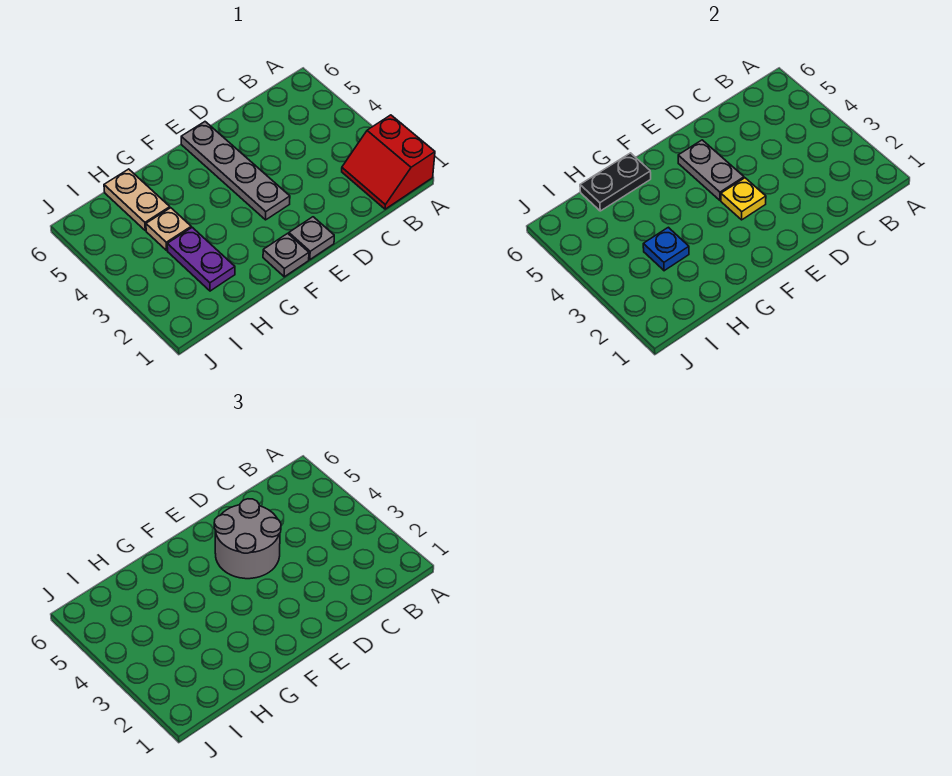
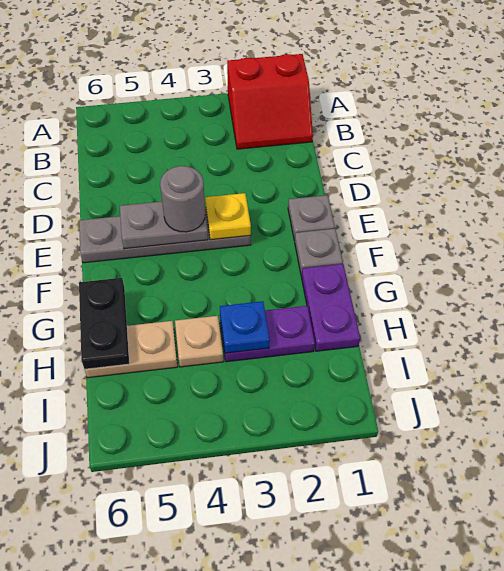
grey 2x2 round brick [214,499,281,579] -> grey 1x1 round brick [160,166,205,232]
none -> purple 1x2 plate [301,264,360,351]

